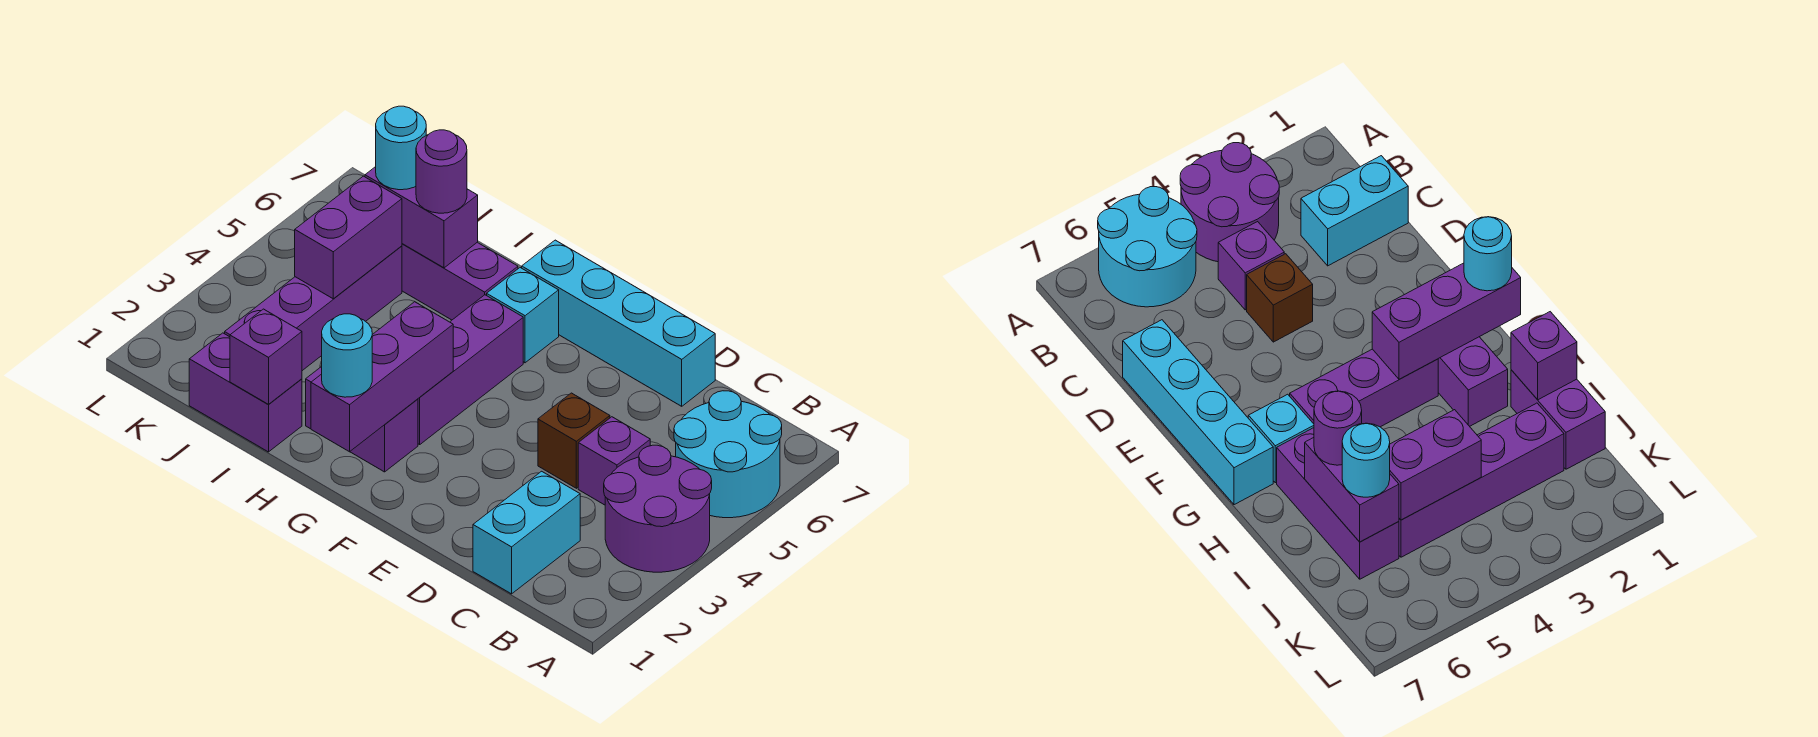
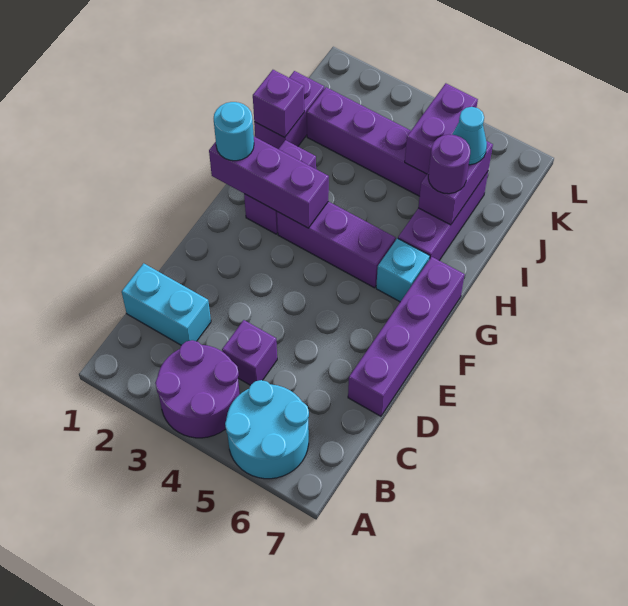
brown 1x1 brick [538,393,610,488] -> none
cyan 1x4 brick [522,240,715,406] -> purple 1x4 brick [348,257,465,416]
purple 1x2 brick [295,176,402,299] -> purple 1x2 brick turned to [405,83,478,174]
cyan 1x1 round brick [376,106,426,190] -> cyan 1x1 cone [452,107,487,165]

